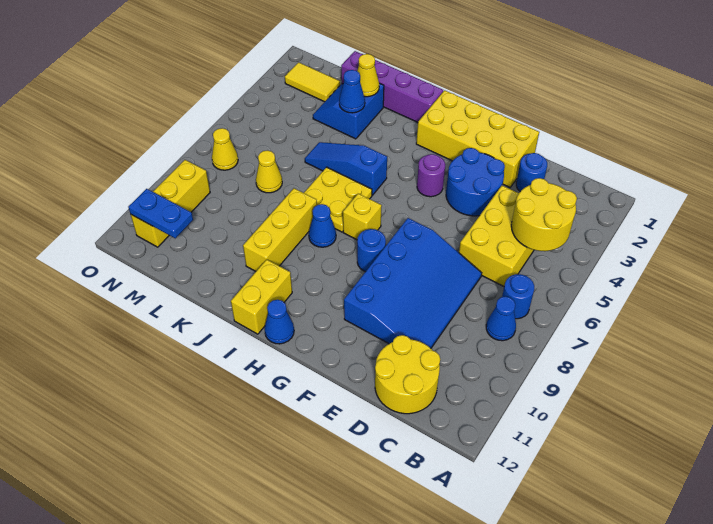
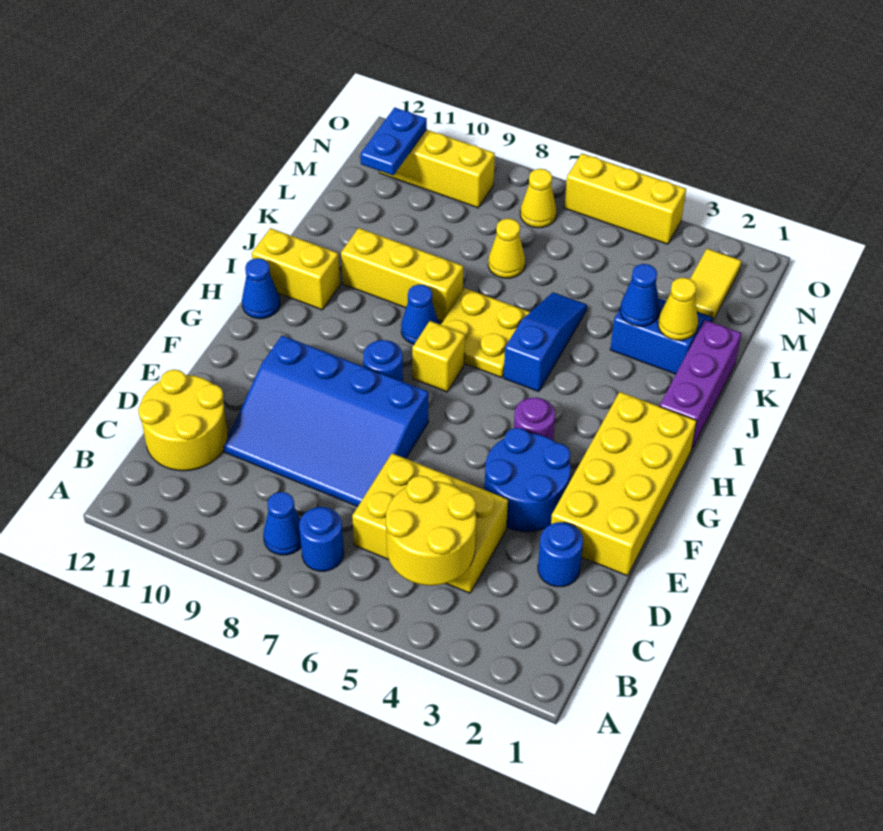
purple 1x4 brick [341,51,443,122] -> purple 1x3 brick [659,320,741,448]
none -> yellow 1x3 brick [564,153,686,244]

